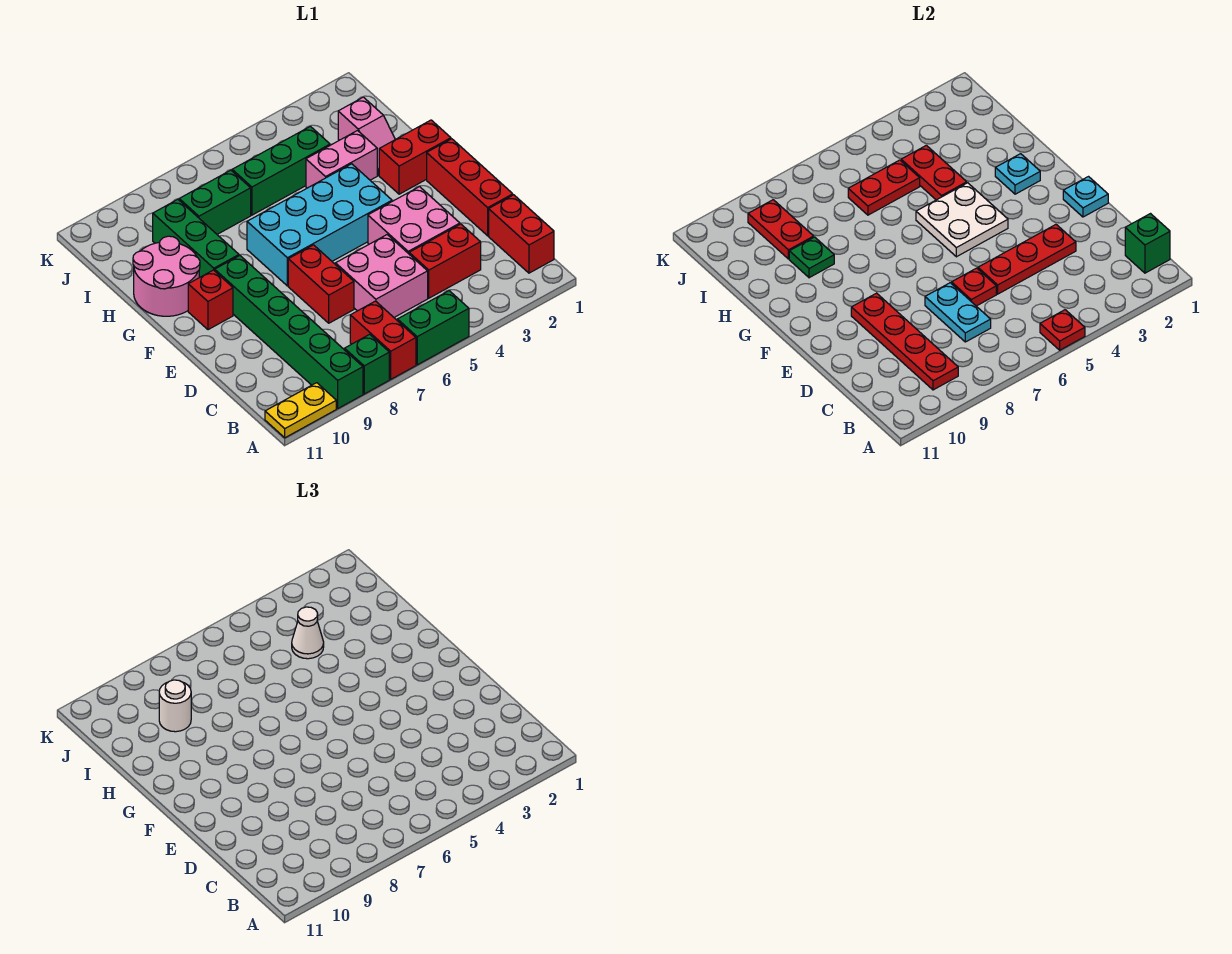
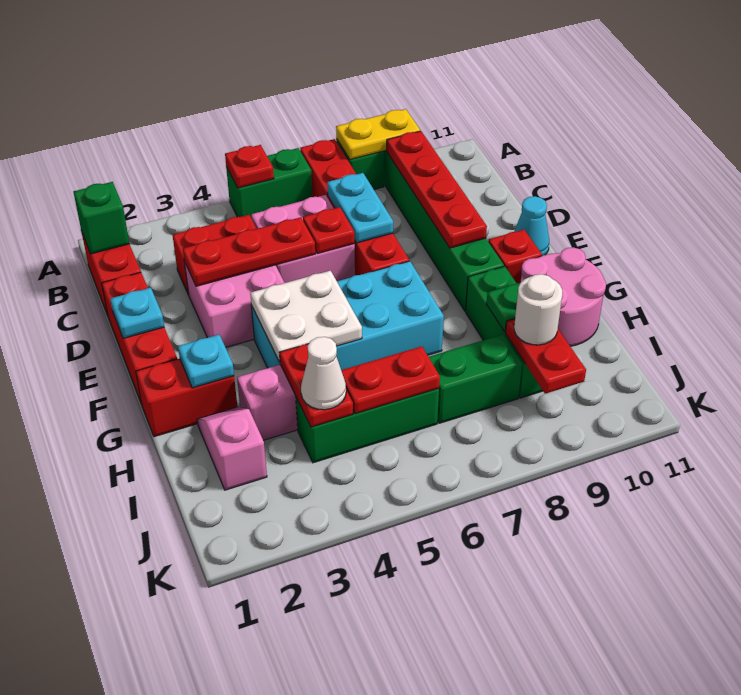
yellow 1x2 plate [265,383,336,438] -> yellow 1x2 plate moved to [336,109,420,160]
none -> cyan 1x1 cone [514,196,549,256]

